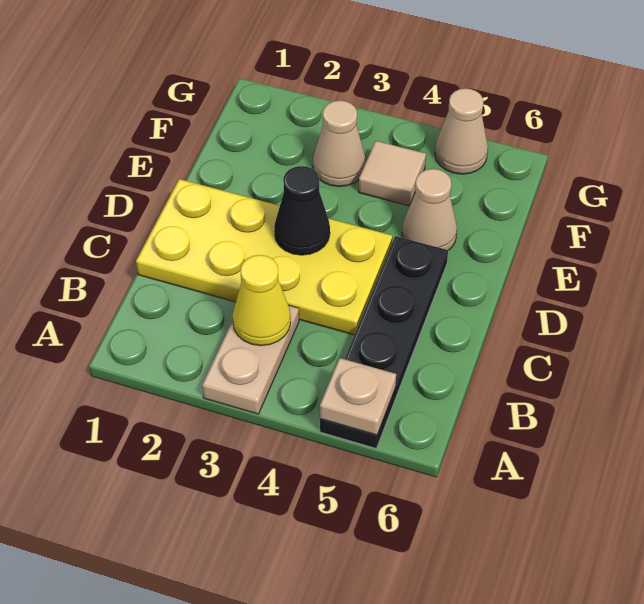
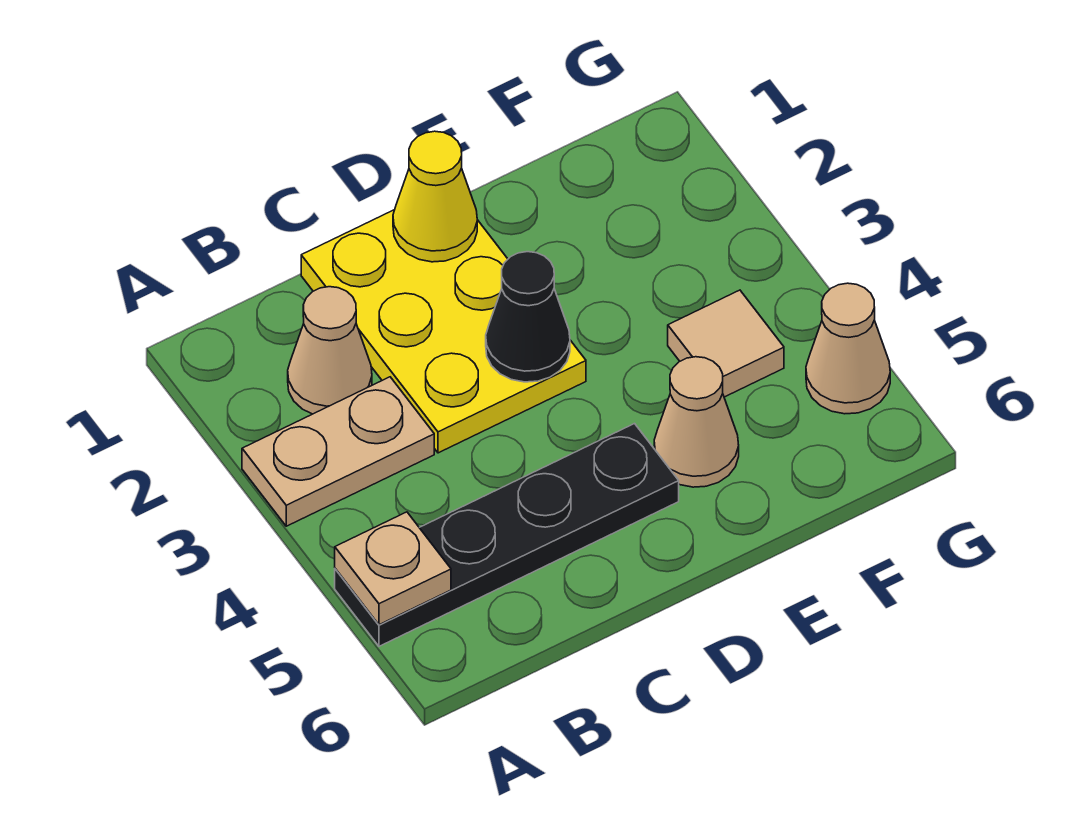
yellow 1x1 cone [233,255,291,346] -> yellow 1x1 cone moved to [393,131,477,262]
yellow 2x4 plate [136,179,392,335] -> yellow 2x3 plate [301,210,586,453]
tan 1x1 cone [313,101,366,187] -> tan 1x1 cone moved to [288,287,372,414]

